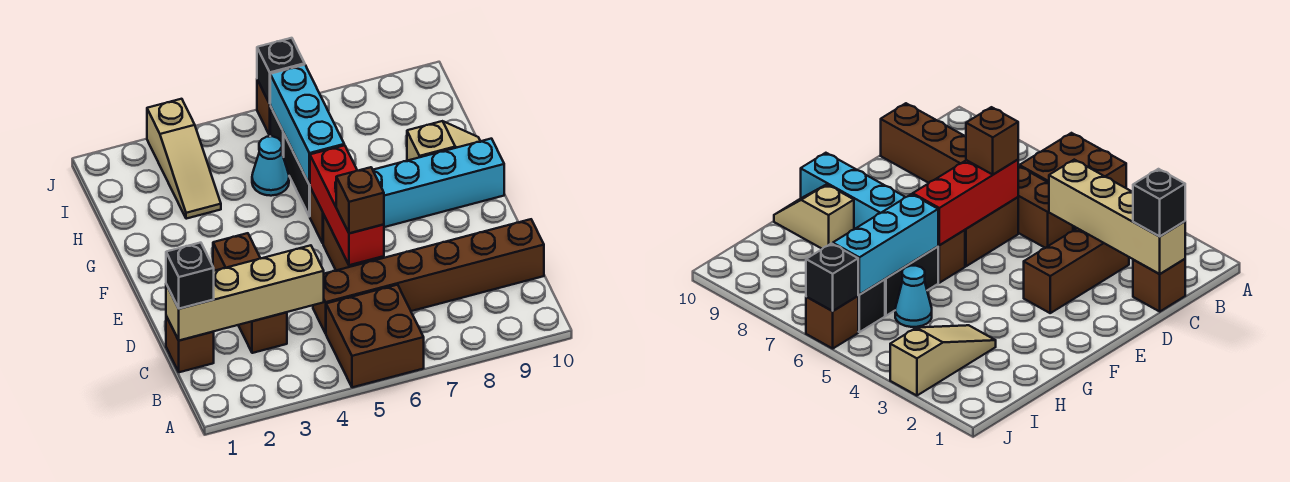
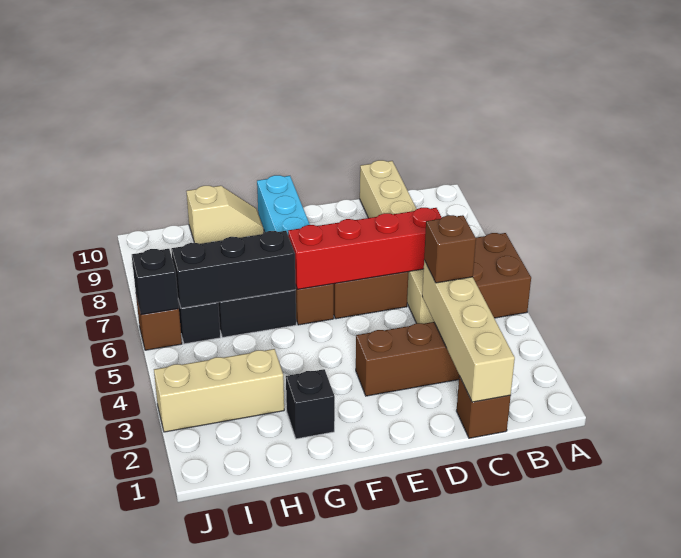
black 1x1 brick [166,243,214,309] -> black 1x1 brick moved to [286,369,335,439]
brown 1x6 brick [313,219,544,333] -> tan 1x6 brick [360,160,434,324]
red 1x3 brick [310,145,384,265] -> red 1x4 brick [288,208,442,289]
brown 1x1 brick [336,167,384,233] -> brown 1x1 brick moved to [424,215,476,283]
cyan 1x3 brick [270,65,344,185] -> black 1x3 brick [171,231,296,308]
tan 1x2 slope [407,121,480,161] -> tan 1x2 slope turned to [187,186,264,244]
tan 1x3 slope [147,99,221,219] -> tan 1x3 brick [154,349,284,432]
cyan 1x1 cone [252,136,289,196] -> none

